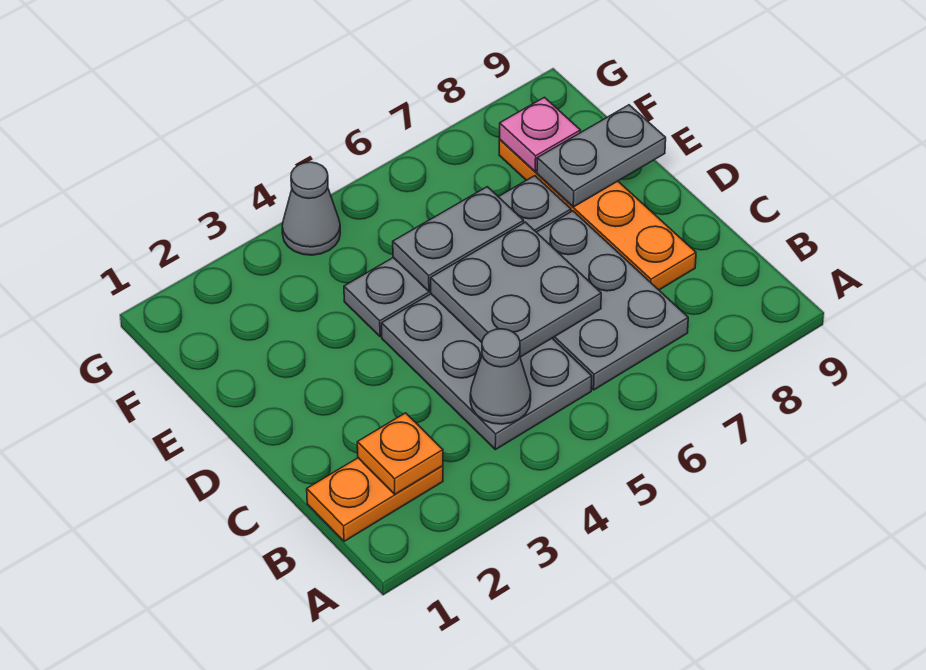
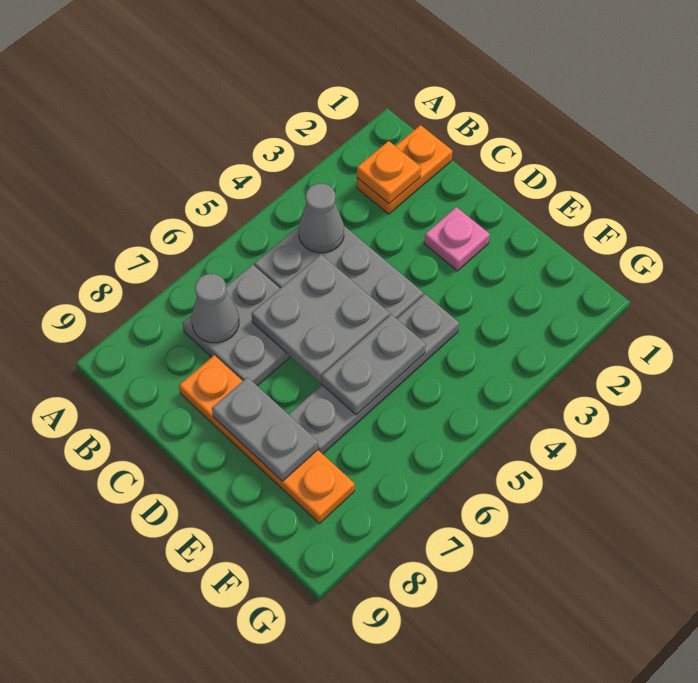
grey 2x3 plate [537,211,688,390] -> grey 2x2 plate [183,265,291,386]
grey 1x2 plate [537,105,666,207] -> grey 1x2 plate turned to [212,377,318,481]
pink 1x1 plate [499,97,580,172] -> pink 1x1 plate moved to [424,207,490,271]
grey 1x1 cone [282,162,340,255] -> grey 1x1 cone moved to [191,274,239,343]

